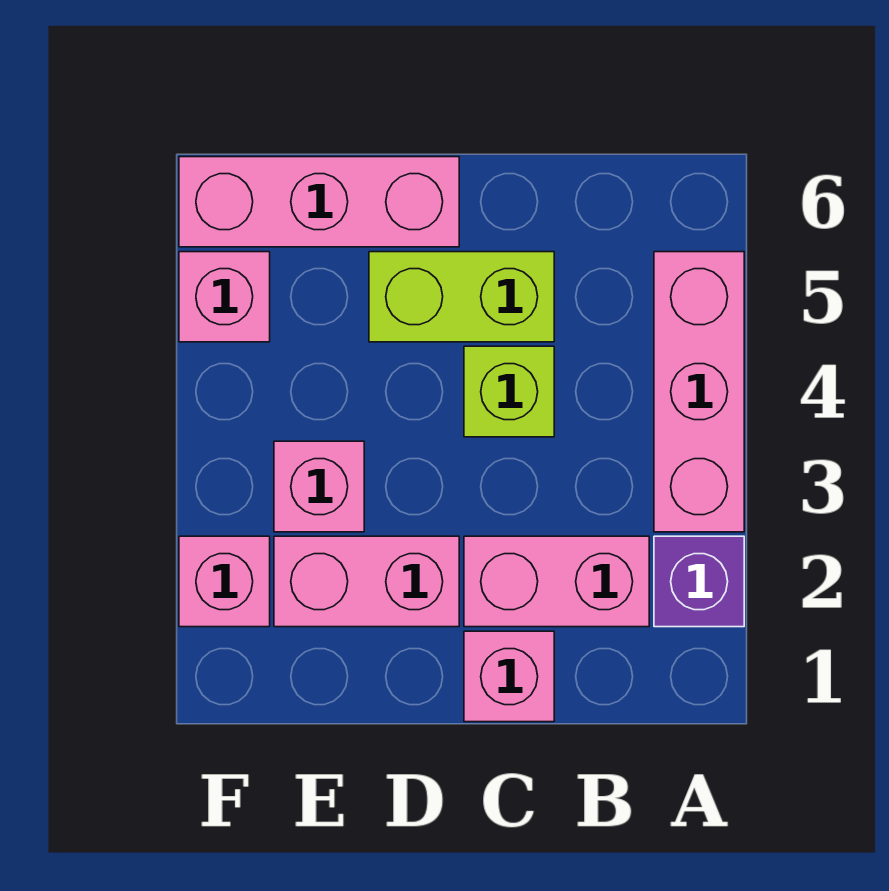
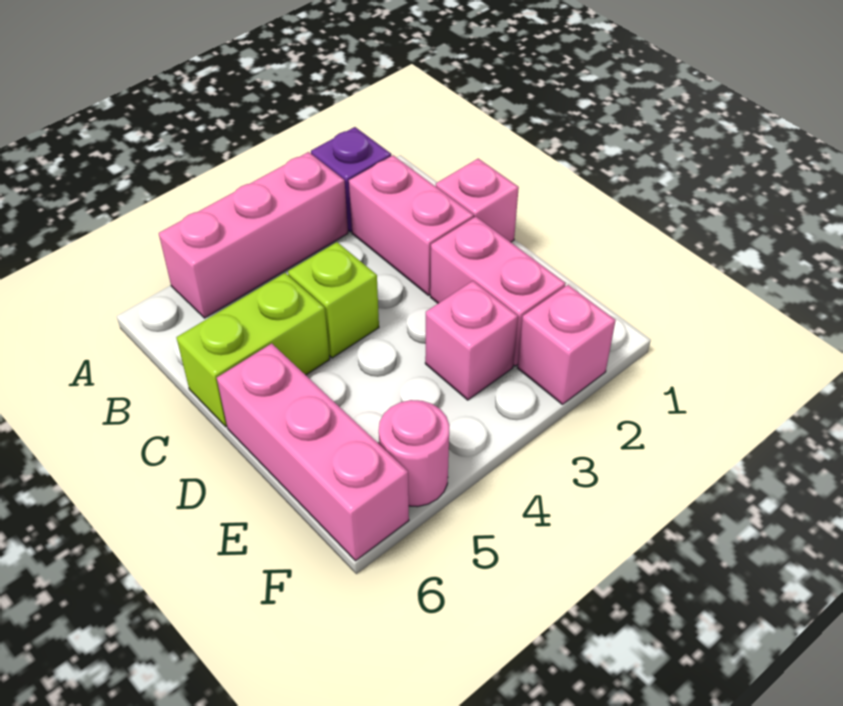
lime 1x2 brick [369,252,554,342] -> lime 1x2 brick turned to [176,273,330,427]
pink 1x1 brick [179,252,270,342] -> pink 1x1 round brick [379,400,449,507]

